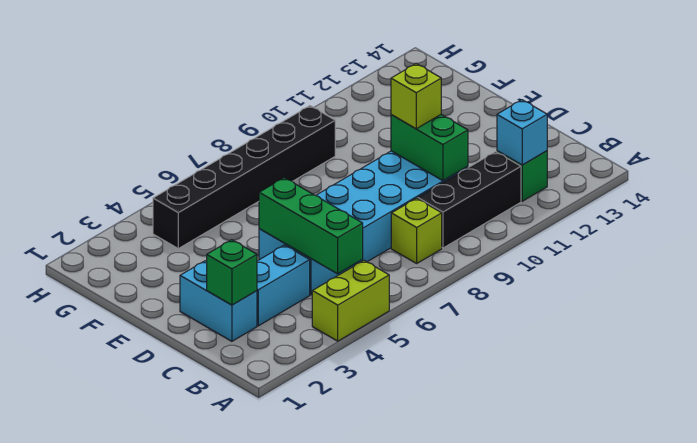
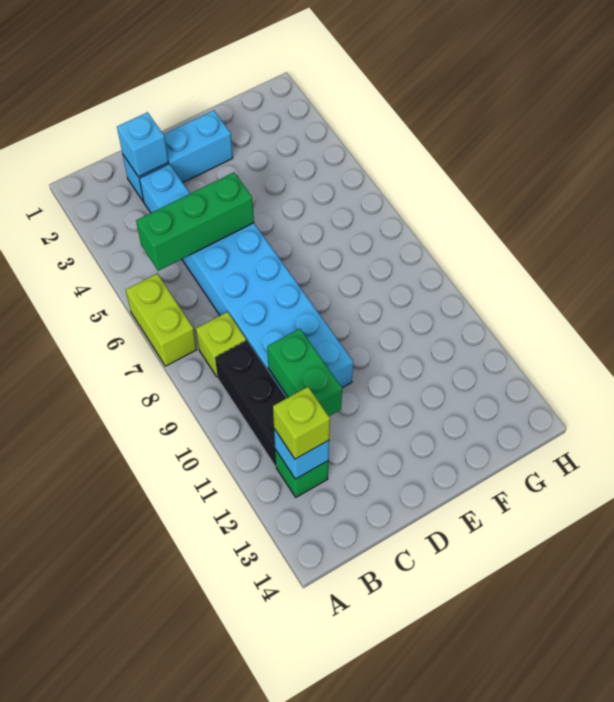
lime 1x2 brick [312,261,389,341] -> lime 1x2 brick moved to [126,274,197,366]
cyan 1x2 brick [180,261,257,341] -> cyan 1x3 brick [123,111,233,202]
green 1x1 brick [207,240,257,305] -> cyan 1x1 brick [117,112,168,177]
green 1x2 brick [391,115,468,181] -> green 1x2 brick turned to [267,329,342,416]
lime 1x1 brick [391,63,441,129] -> lime 1x1 brick moved to [273,387,330,459]
black 1x6 brick [153,106,335,249] -> none

